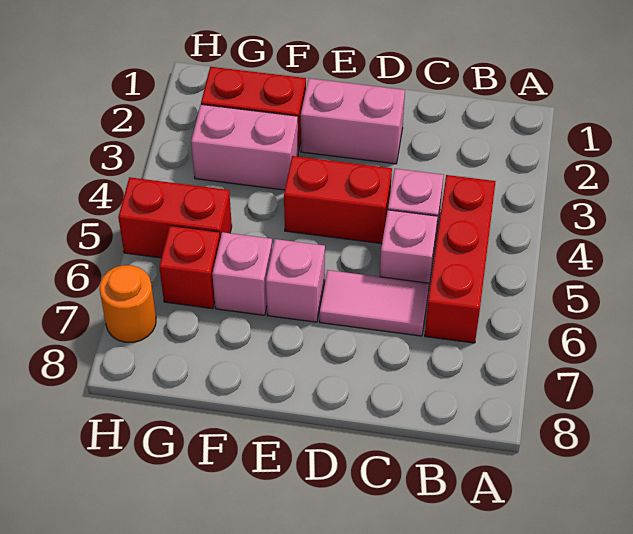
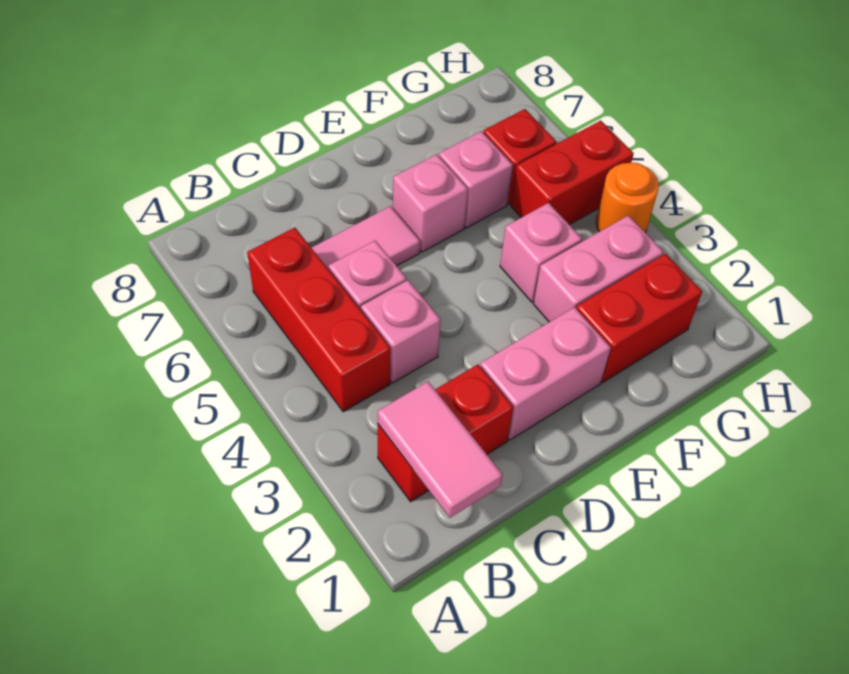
none -> pink 1x2 tile [378,382,503,518]
red 1x2 brick [284,156,392,244] -> red 1x2 brick moved to [378,365,513,502]
none -> pink 1x1 brick [500,203,582,302]
orange 1x1 round brick [99,265,156,342] -> orange 1x1 round brick moved to [596,162,659,233]

